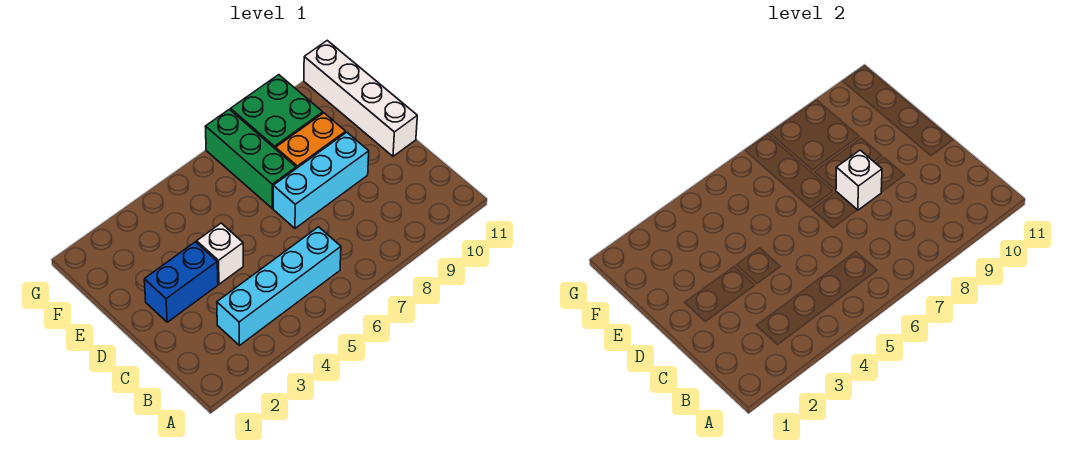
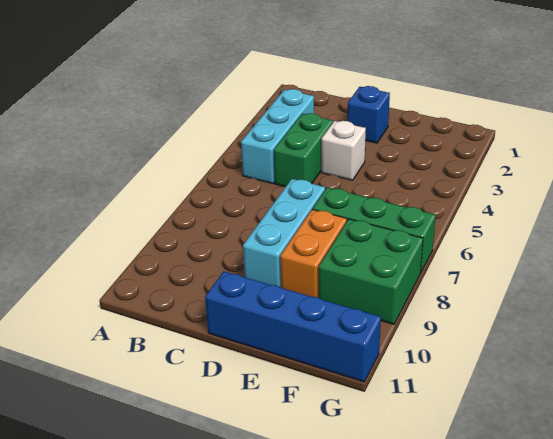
cyan 1x4 brick [217,227,341,345] -> cyan 1x3 brick [241,89,314,184]
none -> green 1x2 brick [274,113,333,187]
blue 1x2 brick [144,242,218,322] -> blue 1x1 brick [347,86,390,143]
white 1x1 brick [836,150,882,210] -> none
white 1x4 brick [304,40,417,156] -> blue 1x4 brick [205,271,381,382]

